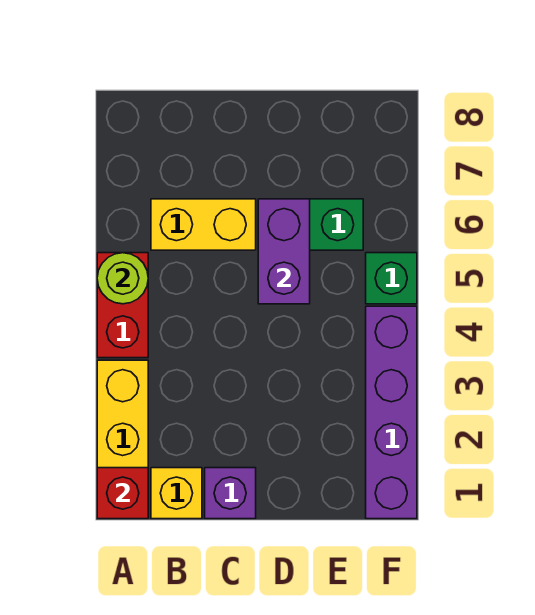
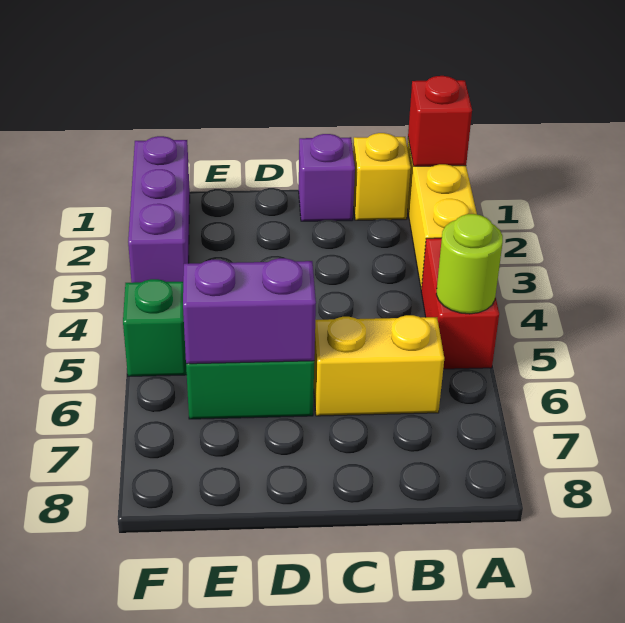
purple 1x2 brick [258,199,310,304] -> purple 1x2 brick turned to [183,258,316,364]
purple 1x4 brick [366,306,417,519] -> purple 1x3 brick [128,136,190,283]

